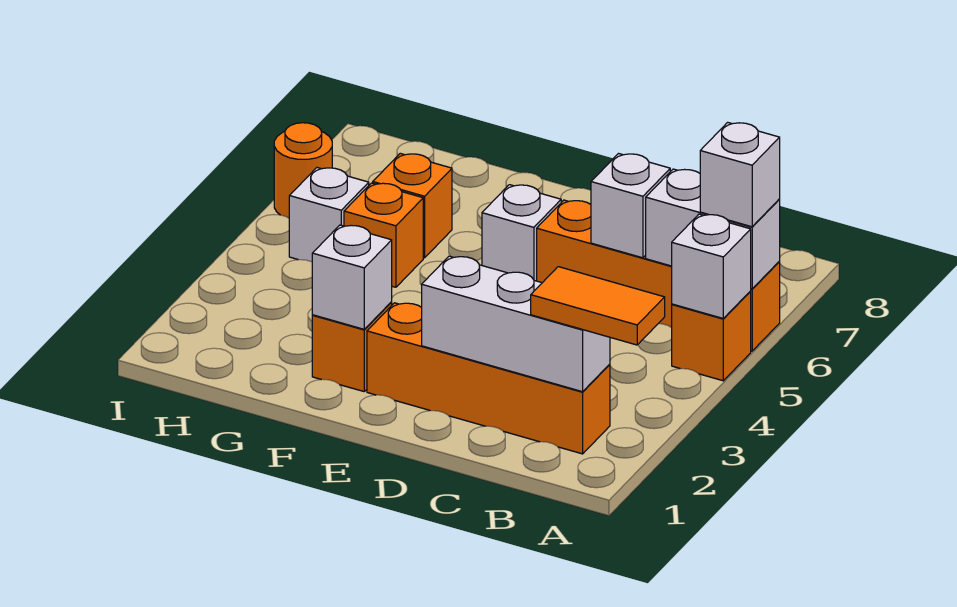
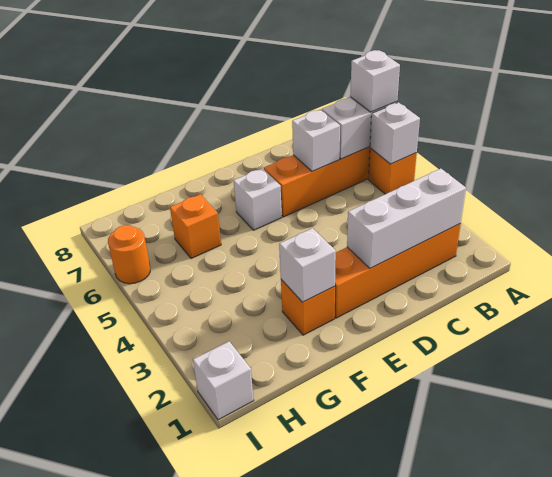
orange 1x2 tile [531,267,665,345] -> none
orange 1x1 brick [344,183,423,287] -> none
white 1x1 brick [289,168,369,262] -> white 1x1 brick moved to [193,342,254,420]

